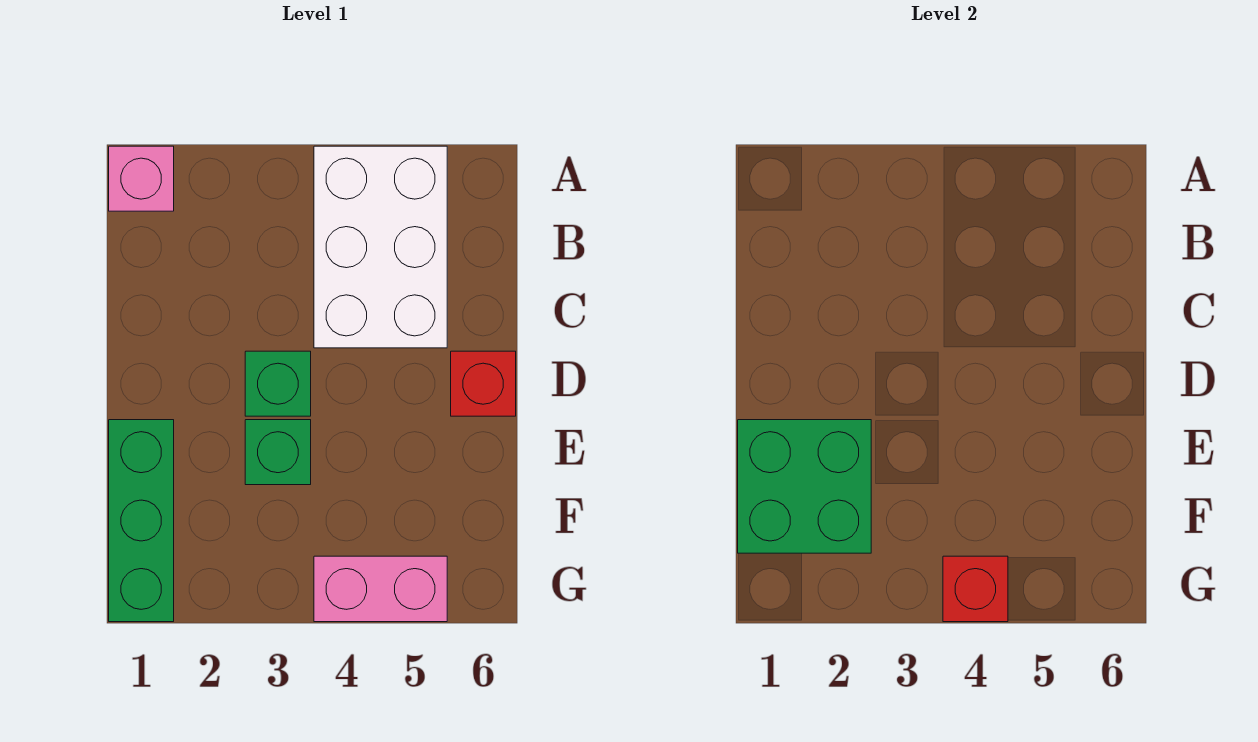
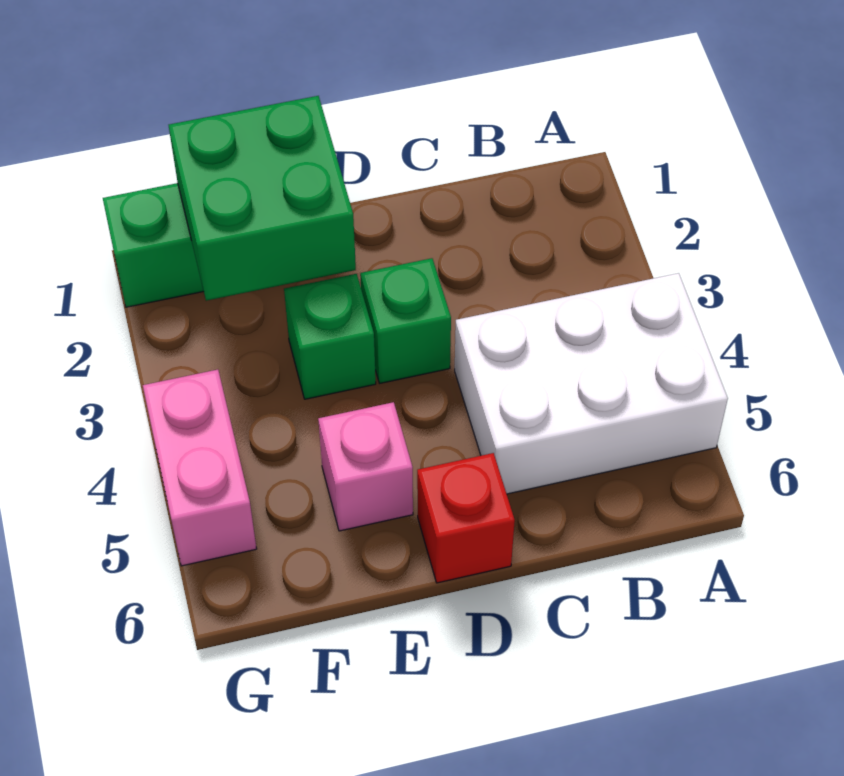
pink 1x1 brick [109,146,174,211] -> pink 1x1 brick moved to [318,402,413,531]
red 1x1 brick [943,556,1008,622] -> none

